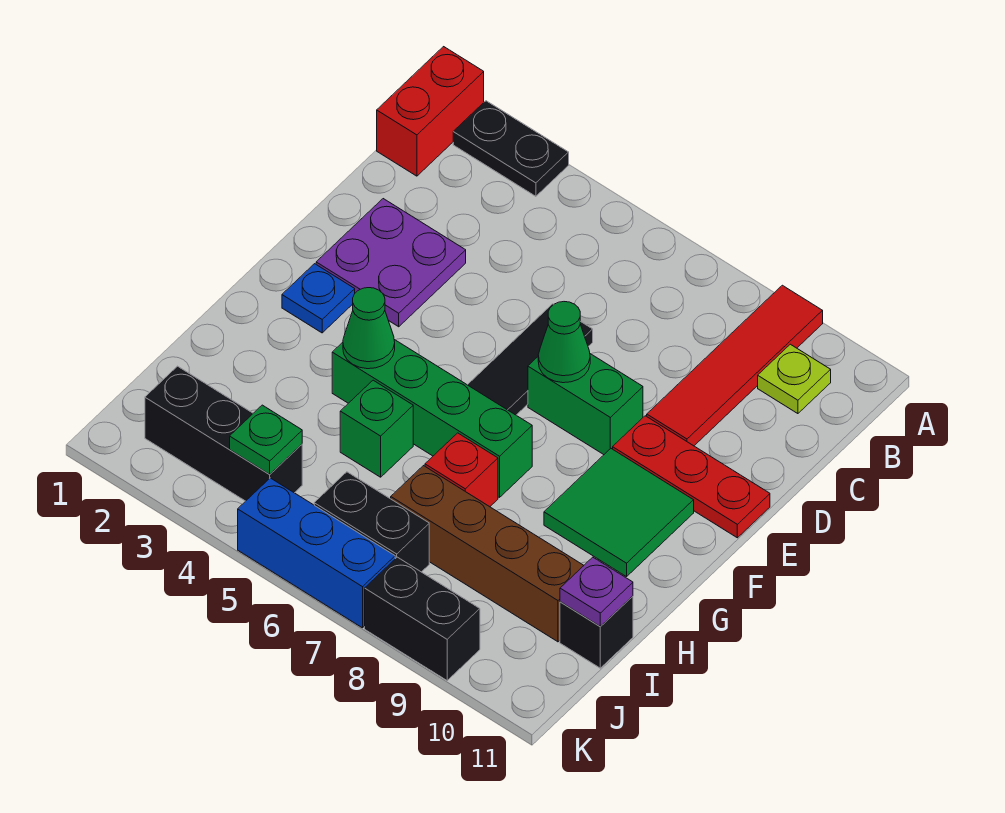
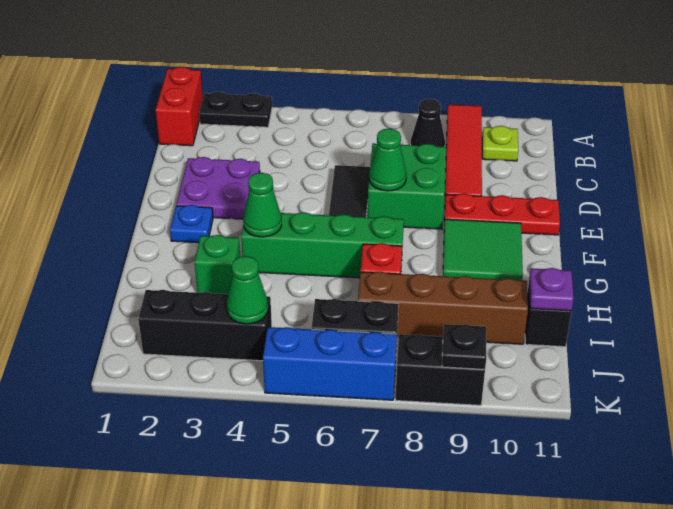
none -> black 1x1 cone [411,99,445,147]
green 1x2 brick [528,354,643,455] -> green 2x2 brick [368,143,446,229]
green 1x1 brick [340,380,413,477] -> green 1x1 brick moved to [195,235,240,294]
green 1x1 plate [230,405,302,474] -> green 1x1 cone [227,256,268,324]
none -> black 1x1 plate [442,324,486,369]

